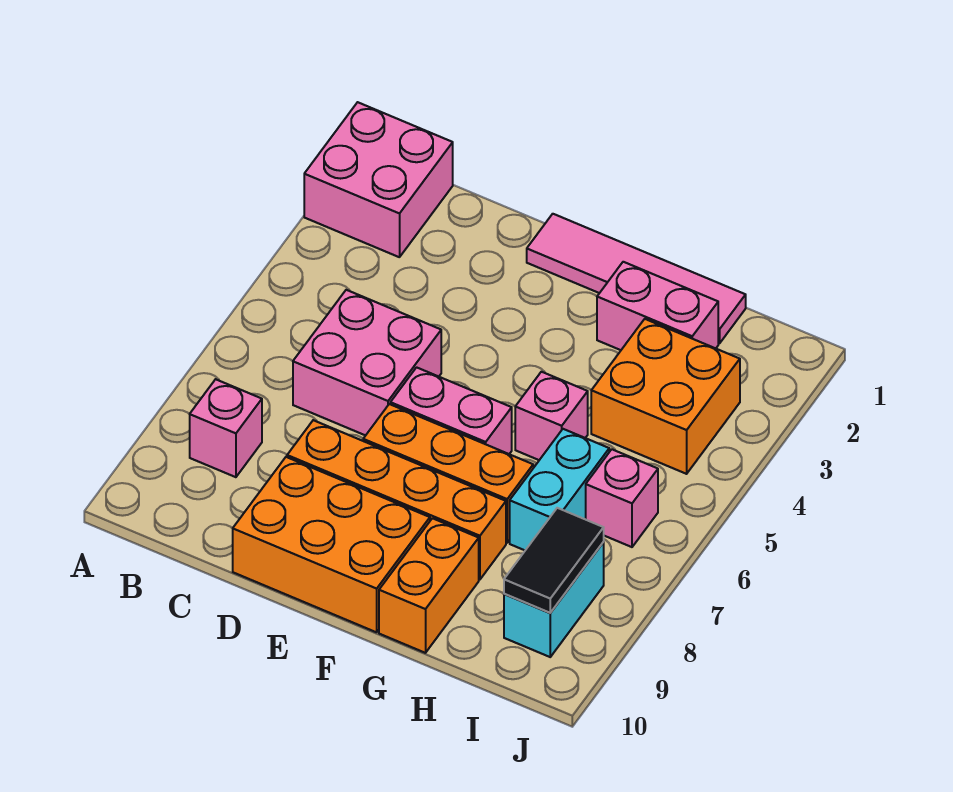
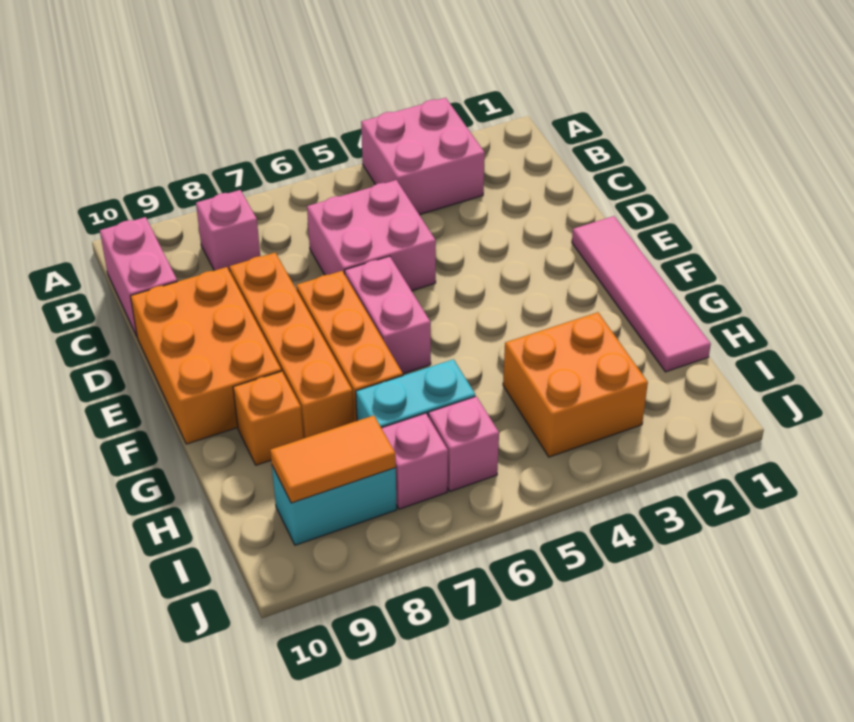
pink 2x2 brick [304,102,453,257] -> pink 2x2 brick moved to [361,98,485,215]
pink 1x2 brick [597,262,718,350] -> pink 1x2 brick moved to [100,217,177,336]
pink 1x1 brick [515,372,588,460] -> pink 1x1 brick moved to [382,413,448,509]
orange 1x2 brick [379,518,479,653] -> orange 1x1 brick [233,371,303,465]
black 1x2 tile [504,508,604,613] -> orange 1x2 tile [270,416,396,503]

